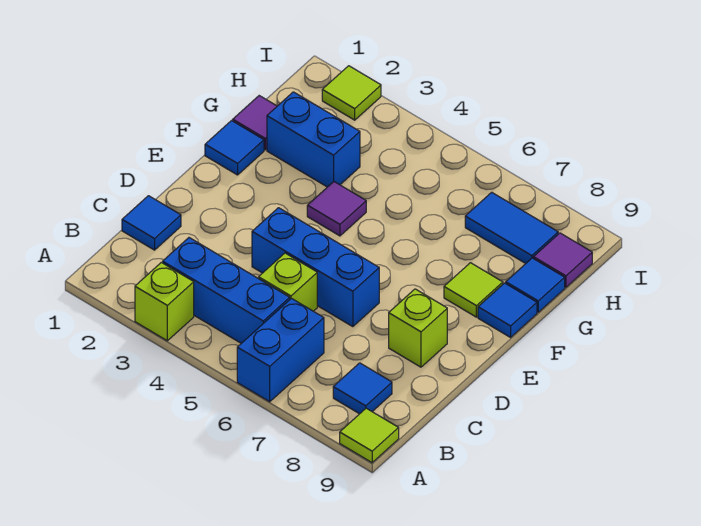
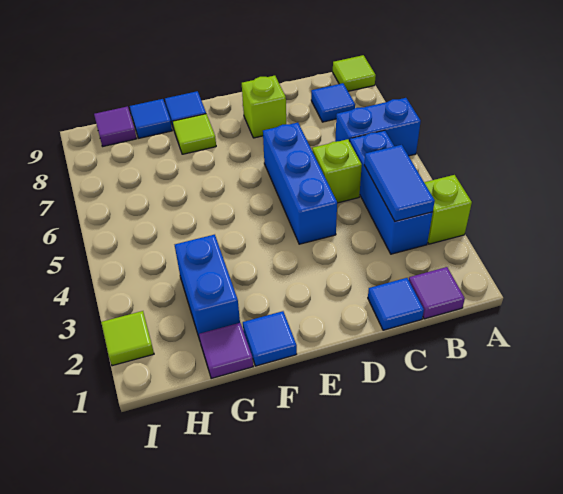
purple 1x1 tile [307,182,366,236] -> purple 1x1 tile moved to [409,267,465,319]
blue 1x2 tile [465,192,558,264] -> blue 1x2 tile moved to [364,145,435,221]

